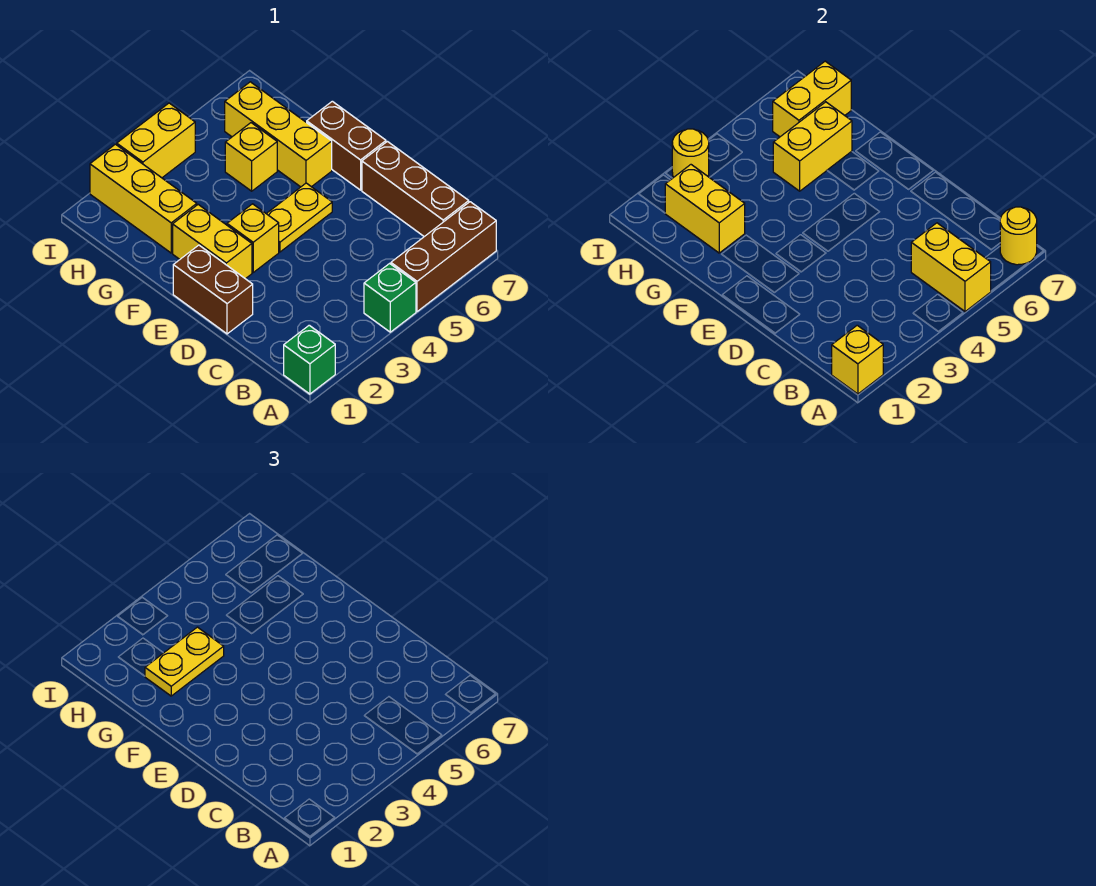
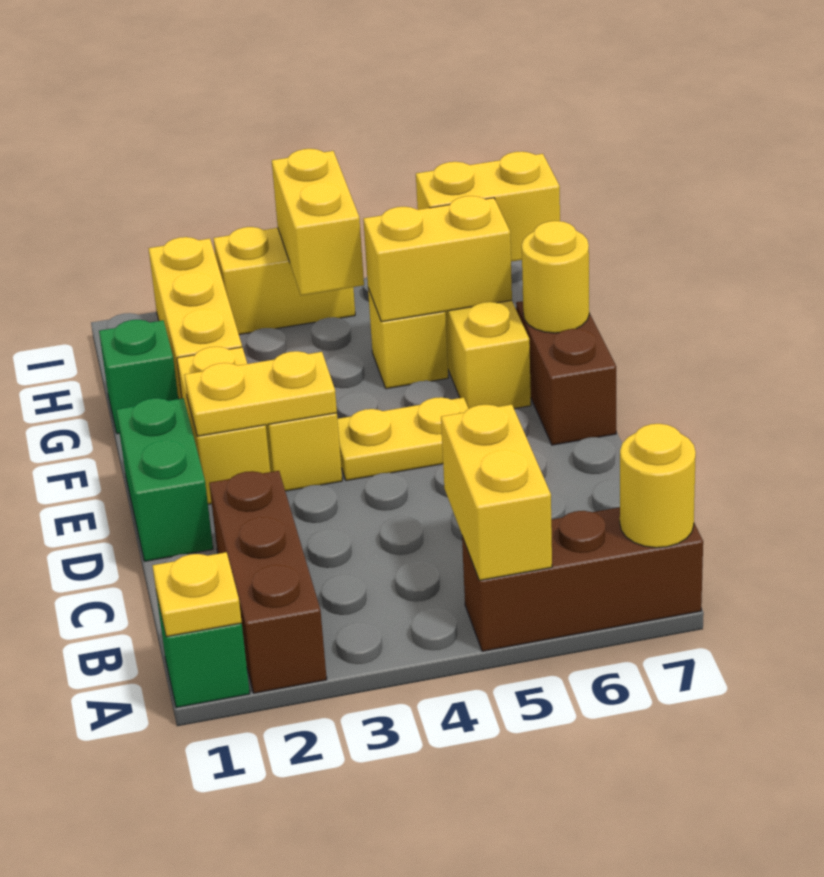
yellow 1x1 brick [832,325,883,394] -> yellow 1x1 plate [152,552,242,637]
green 1x1 brick [364,264,416,332] -> green 1x1 brick moved to [99,320,178,434]
brown 1x3 brick [362,142,469,237] -> brown 1x3 brick moved to [209,471,327,693]
brown 1x2 brick [173,245,253,334] -> green 1x2 brick [116,398,213,561]
yellow 1x2 brick [665,165,745,253] -> yellow 1x2 brick moved to [272,149,364,295]
yellow 1x2 plate [145,627,224,696] -> yellow 1x2 plate moved to [184,351,337,436]
yellow 1x1 round brick [672,129,709,177] -> yellow 1x1 round brick moved to [522,221,589,333]

